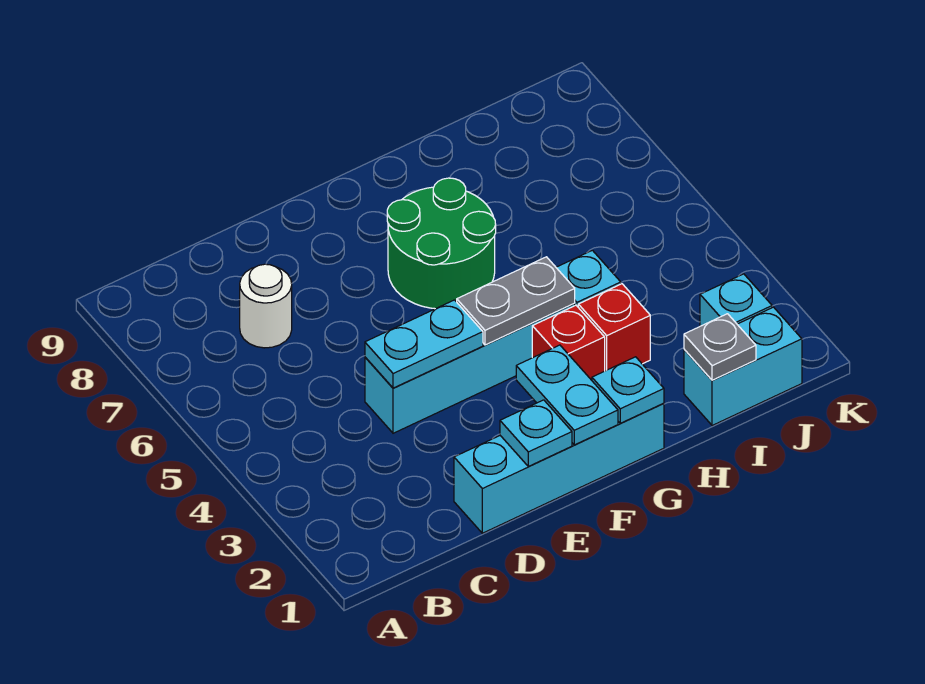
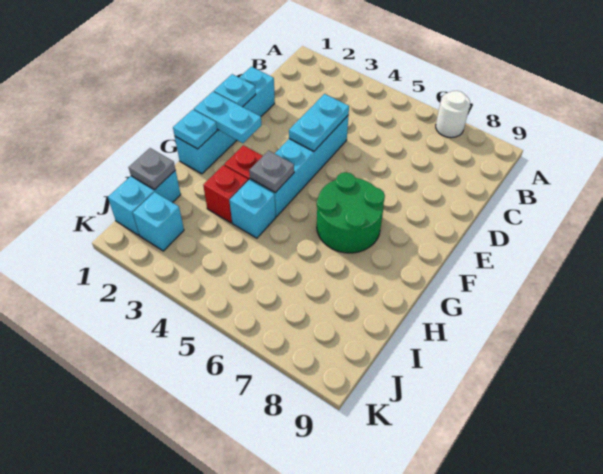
white 1x1 round brick [240,264,292,348] -> white 1x1 round brick moved to [436,91,470,138]
grey 1x2 plate [457,257,575,345] -> grey 1x1 plate [249,151,294,193]

